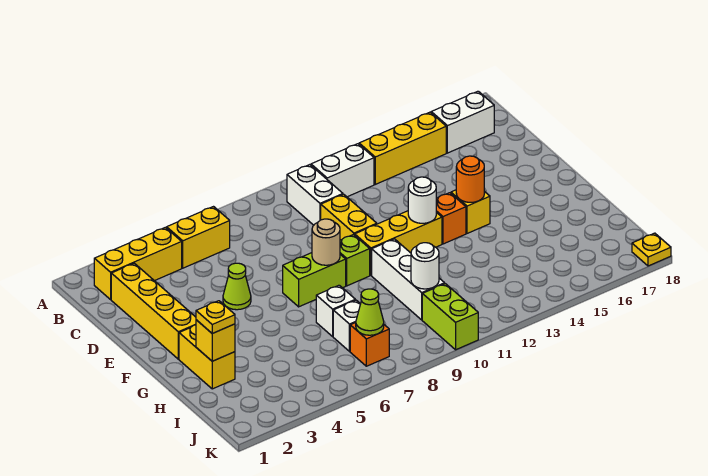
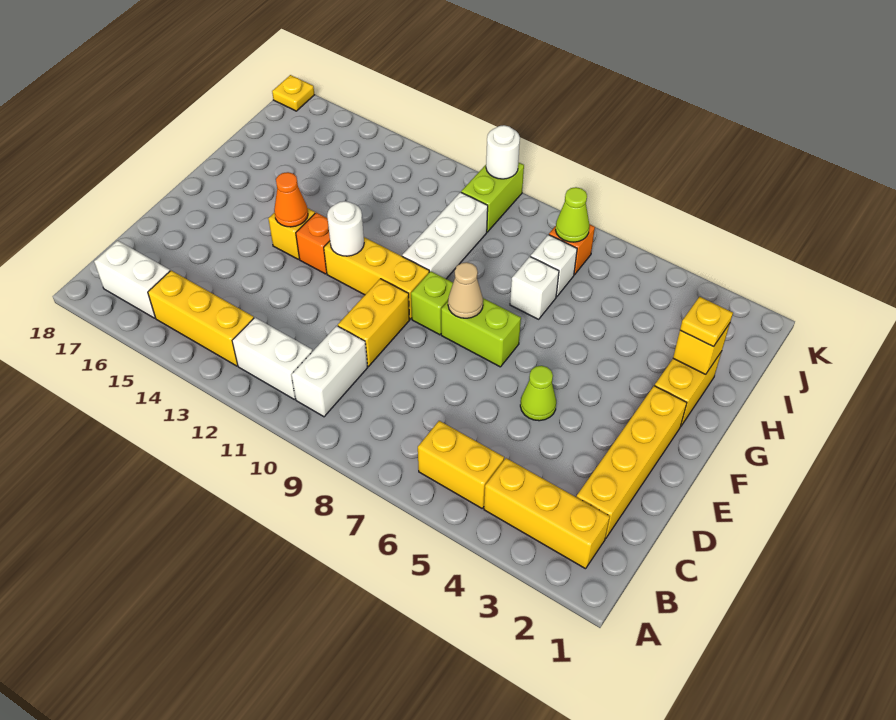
tan 1x1 round brick [312,219,340,265] -> tan 1x1 cone [448,262,483,318]
orange 1x1 round brick [456,156,484,202] -> orange 1x1 cone [274,172,308,227]
white 1x1 round brick [411,243,439,289] -> white 1x1 round brick moved to [486,125,520,179]

